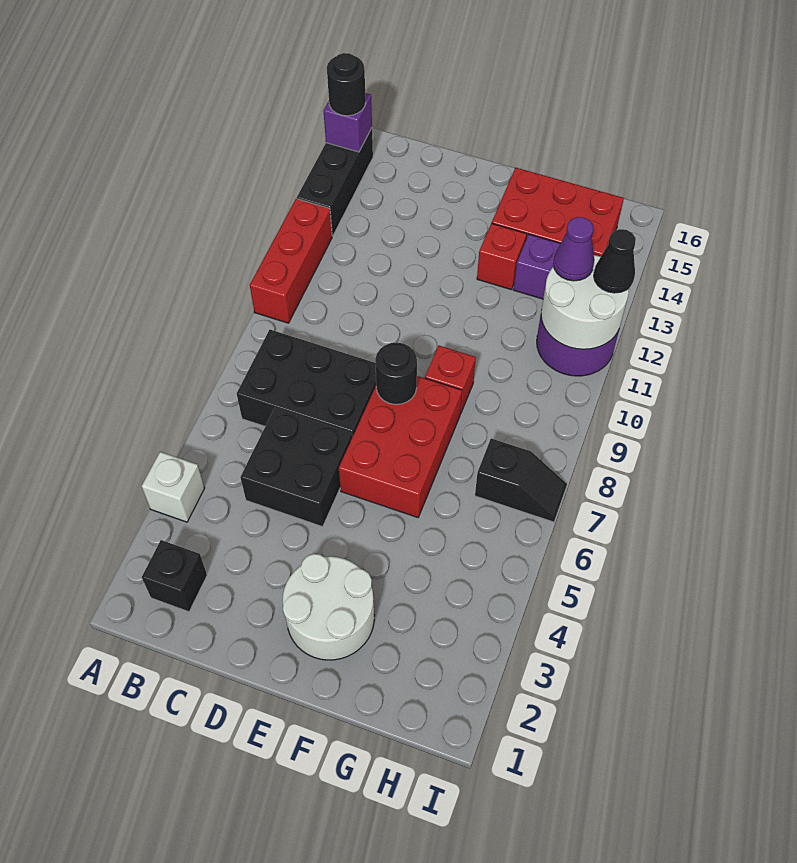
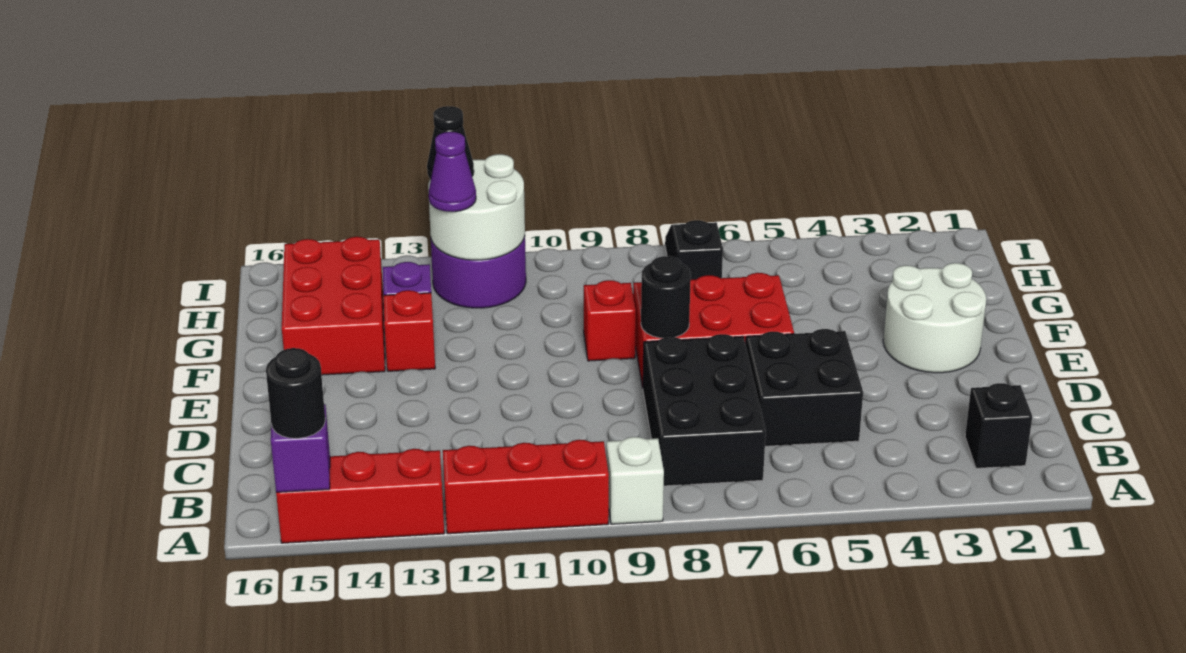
white 1x1 brick [142,452,205,522] -> white 1x1 brick moved to [606,437,664,524]
black 1x3 brick [297,128,373,236] -> red 1x3 brick [276,449,444,543]

